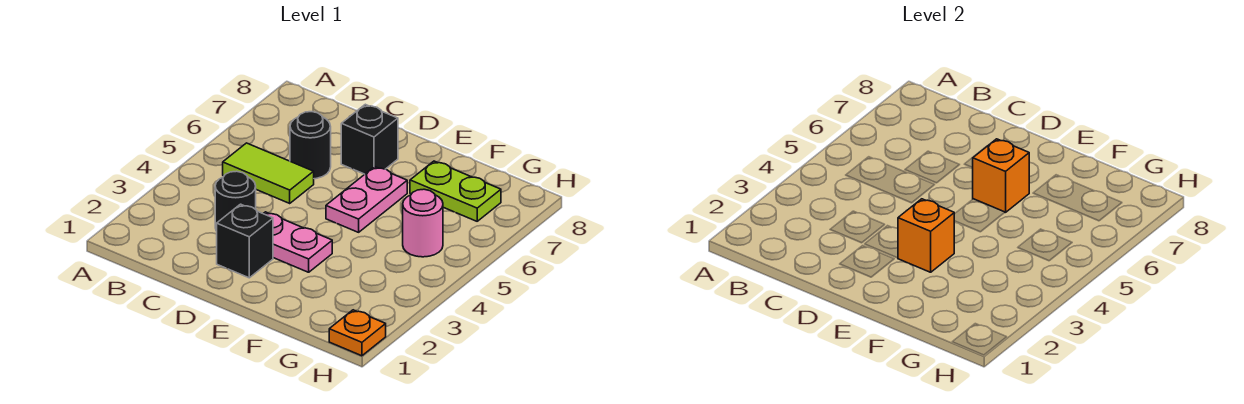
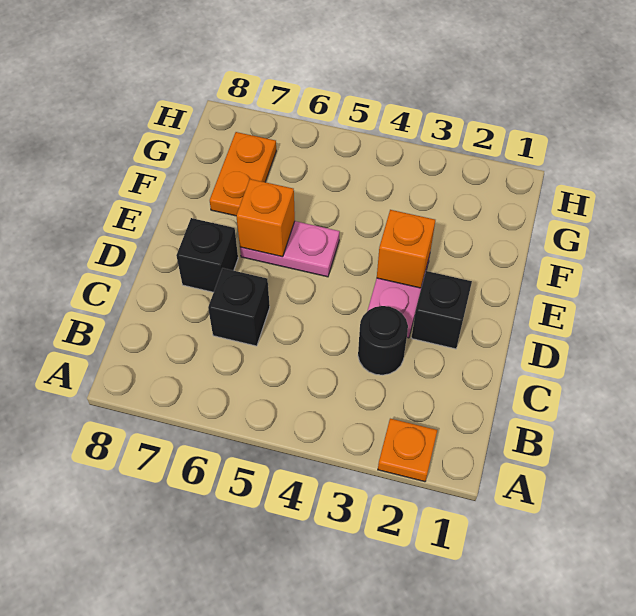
lime 1x2 tile [223,143,314,203] -> none
black 1x1 round brick [290,112,331,179] -> black 1x1 brick [208,268,270,346]
lime 1x2 plate [410,161,501,221] -> orange 1x2 plate [210,132,276,216]
pink 1x1 round brick [403,189,443,257] -> none
orange 1x1 plate [329,310,386,356] -> orange 1x1 plate moved to [378,419,437,482]

